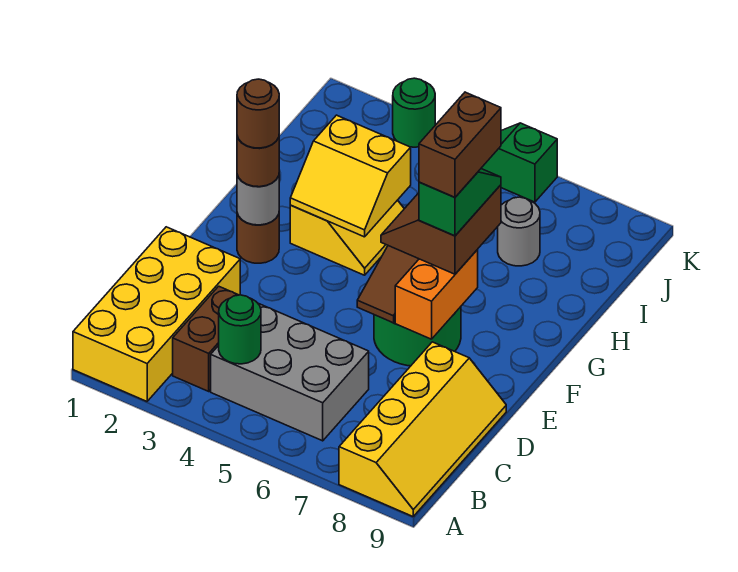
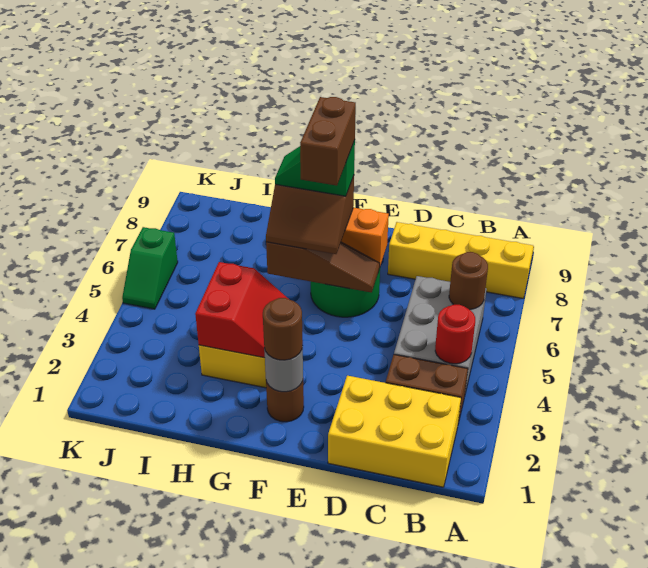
yellow 2x4 brick [73,227,240,401] -> yellow 2x3 brick [328,376,461,487]
green 1x1 round brick [219,295,261,364] -> red 1x1 round brick [435,305,475,364]
brown 1x1 round brick [237,79,279,148] -> brown 1x1 round brick moved to [449,252,488,310]
brown 1x2 brick [419,92,501,197] -> brown 1x2 brick turned to [300,97,356,186]
yellow 2x2 slope [290,115,411,237] -> red 2x2 slope [195,262,288,358]
grey 1x1 round brick [498,197,540,266] -> none
green 1x1 round brick [393,78,435,147] -> none

